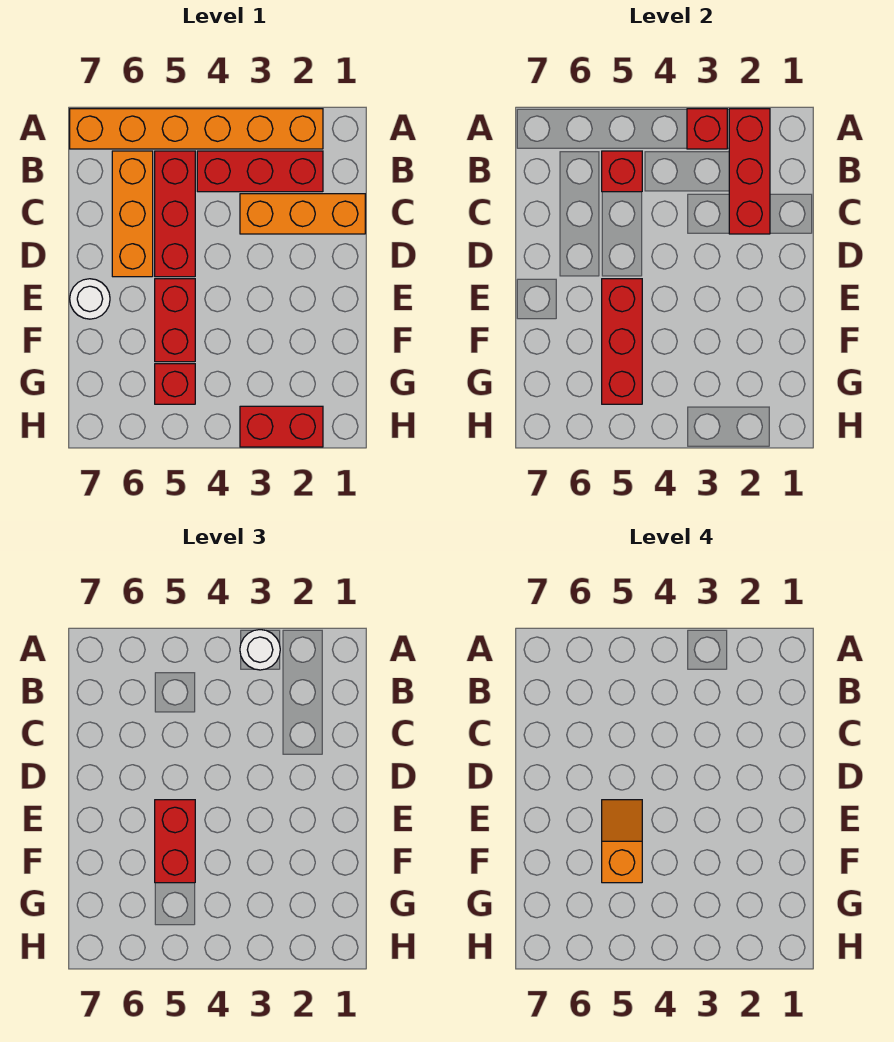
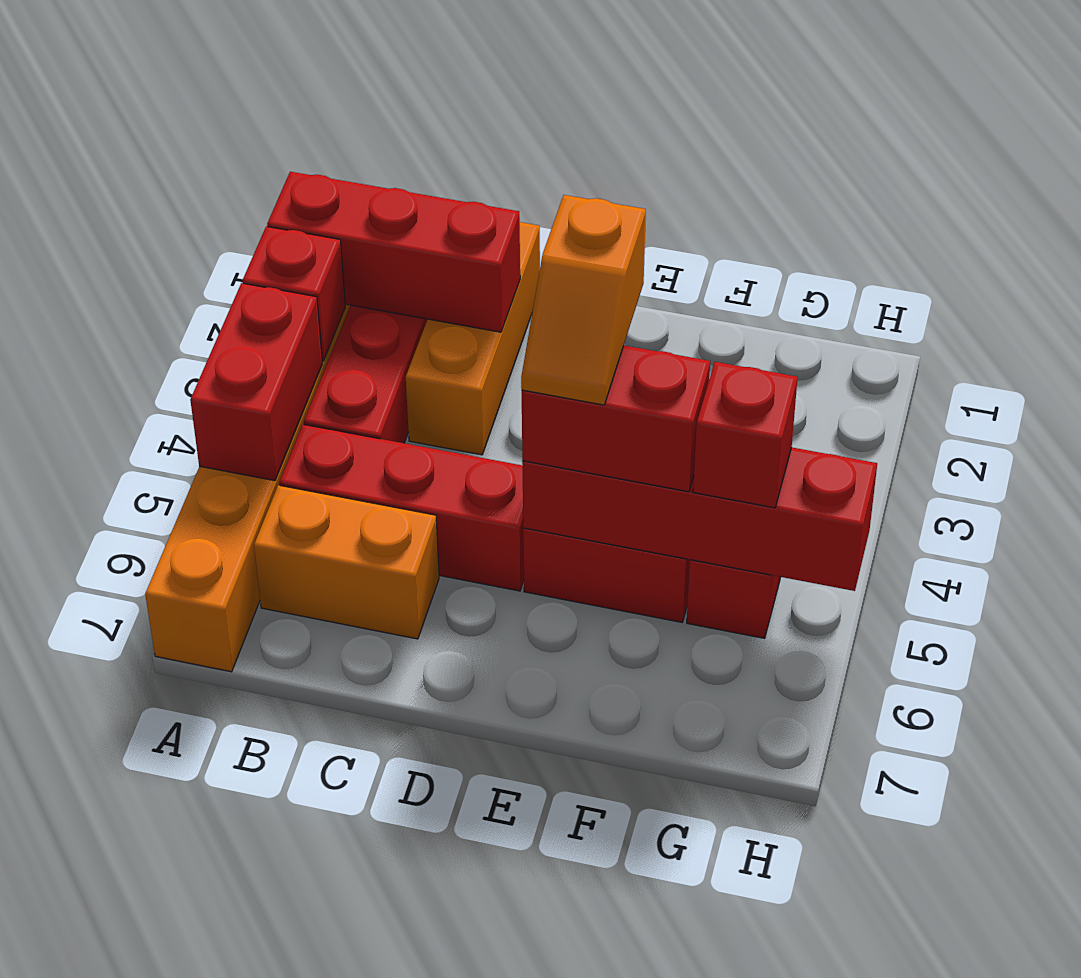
white 1x1 round brick [240,630,280,670] -> none
red 1x1 brick [602,151,642,192] -> red 1x1 brick moved to [693,362,798,508]
orange 1x3 brick [112,151,153,277] -> orange 1x2 brick [254,485,439,639]
red 1x3 brick [602,279,642,404] -> red 1x4 brick [522,447,877,591]
orange 1x2 slope [602,800,642,883] -> orange 1x2 slope turned to [521,195,646,405]
white 1x1 round brick [70,279,110,319] -> none
red 1x2 brick [240,406,323,447] -> red 1x2 brick moved to [190,283,322,481]

